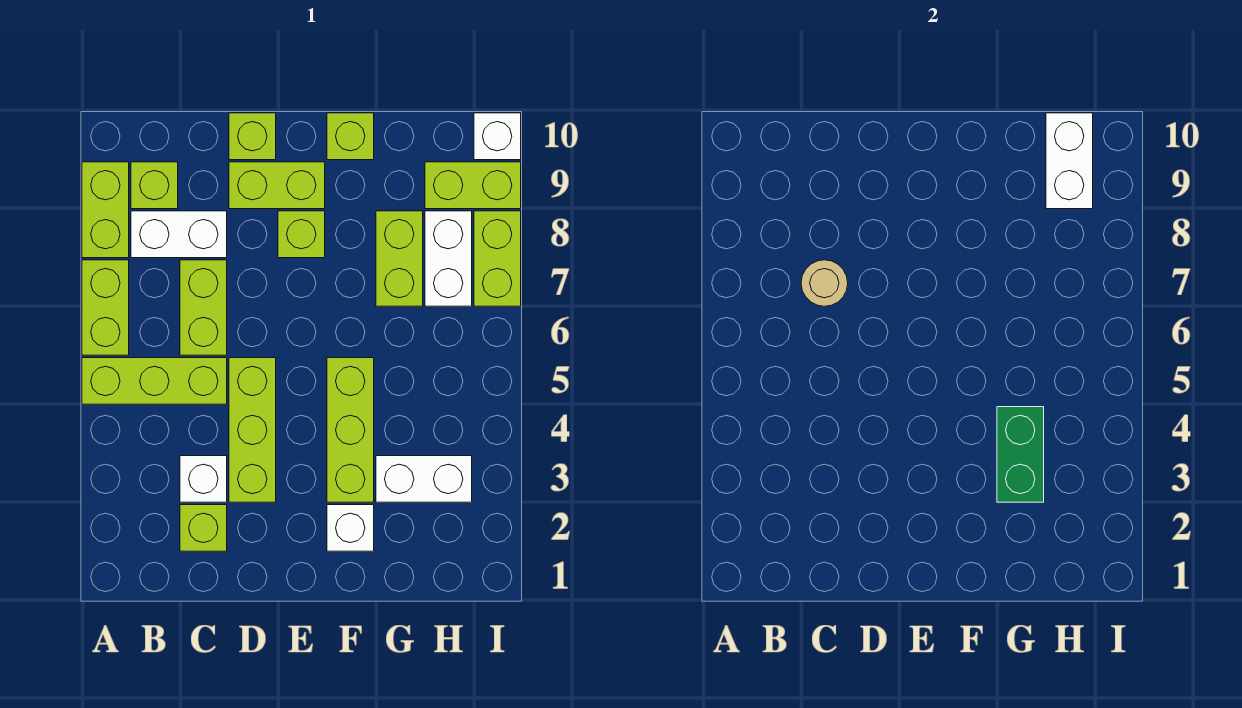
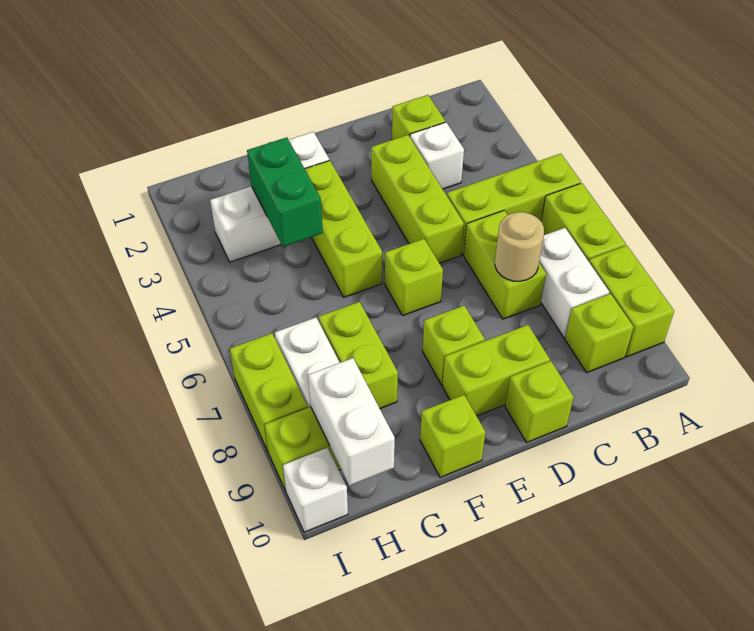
white 1x2 brick [131,211,227,258] -> white 1x2 brick turned to [539,228,609,338]
none -> lime 1x1 brick [385,239,443,316]

